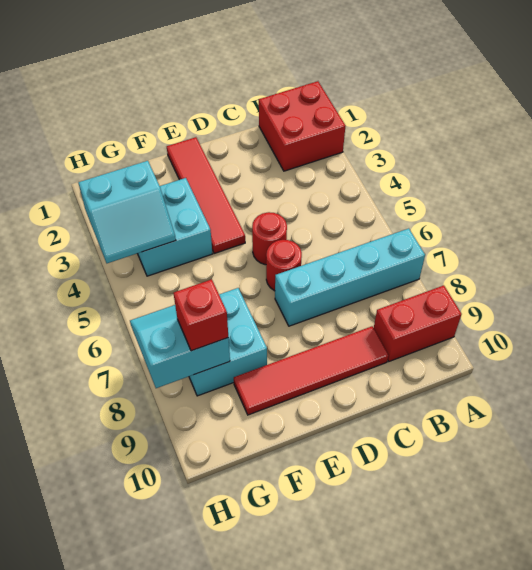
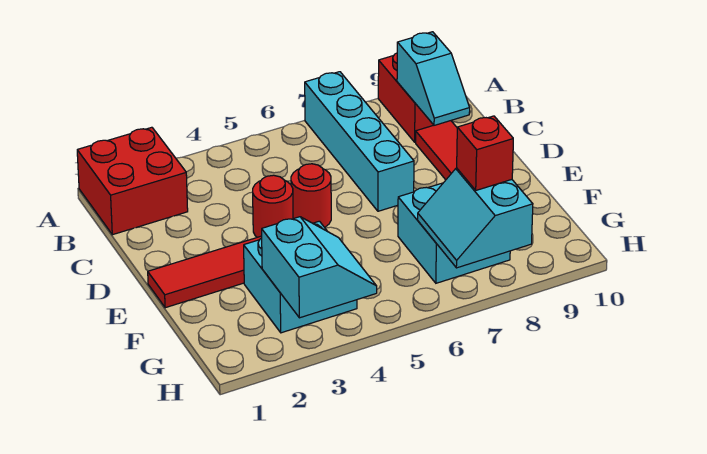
none -> cyan 1x2 slope [397,32,470,125]
red 1x1 round brick [266,240,302,291] -> red 1x1 round brick moved to [253,175,293,237]

